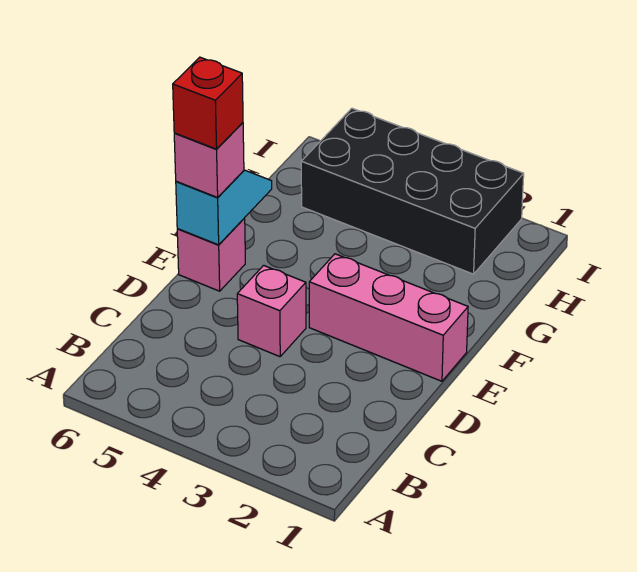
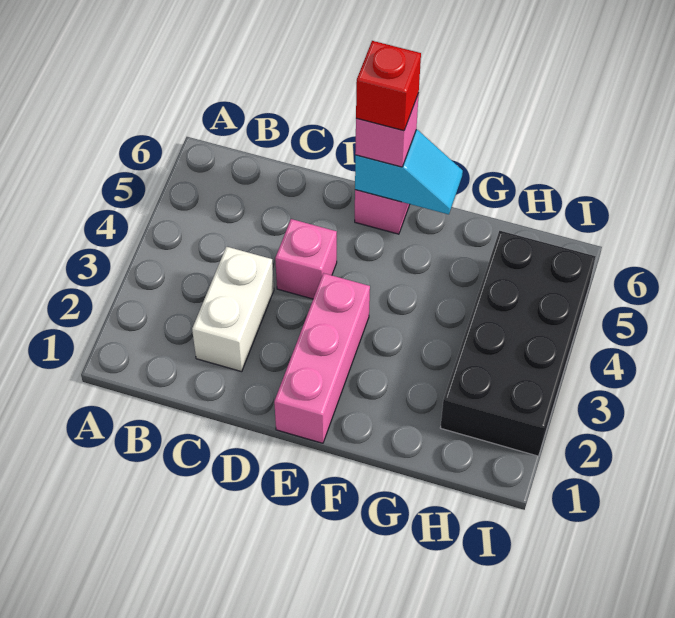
none -> white 1x2 brick [192,247,274,372]

